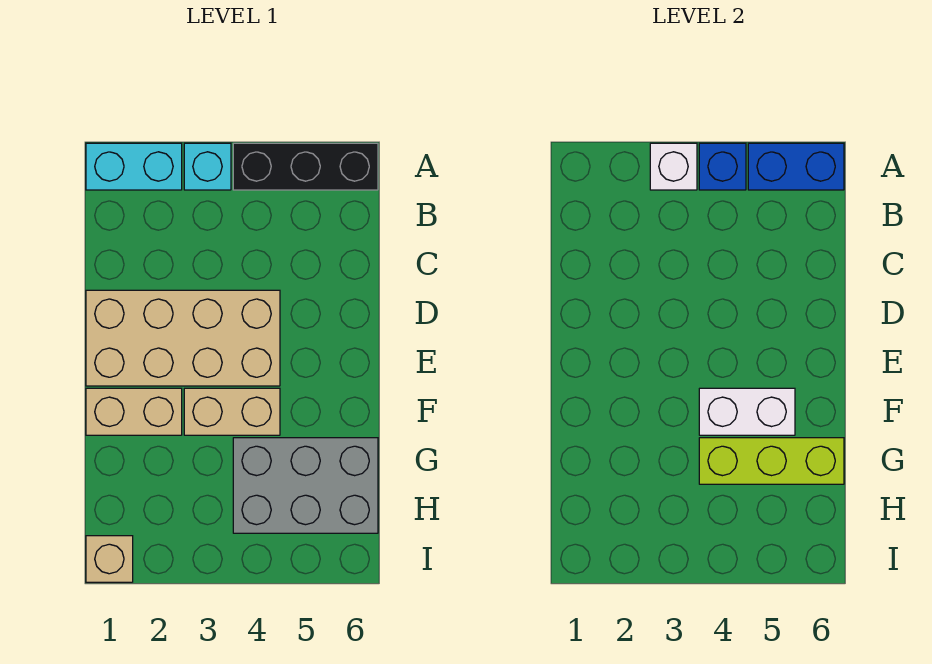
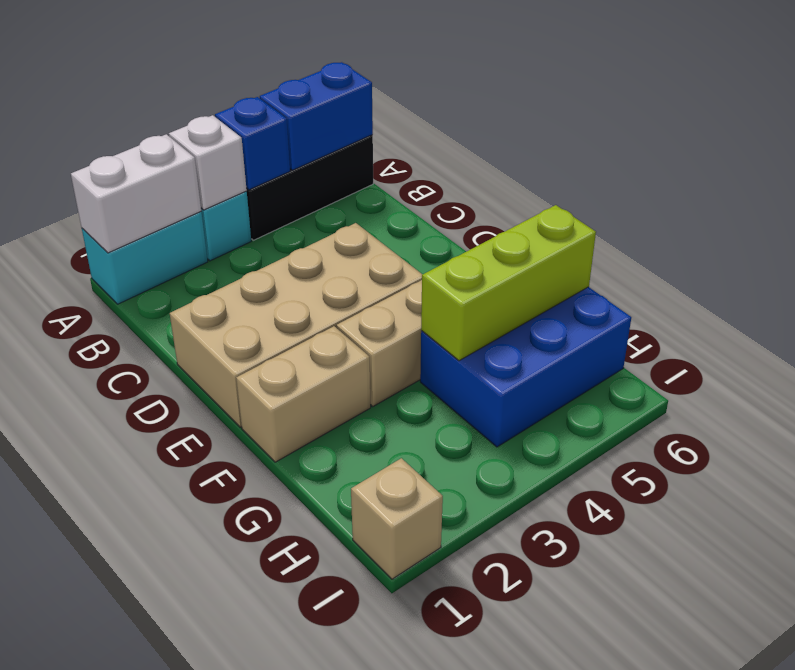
white 1x2 brick [699,388,795,435] -> white 1x2 brick moved to [71,134,201,253]
grey 2x3 brick [233,438,378,533] -> blue 2x3 brick [420,287,631,447]

